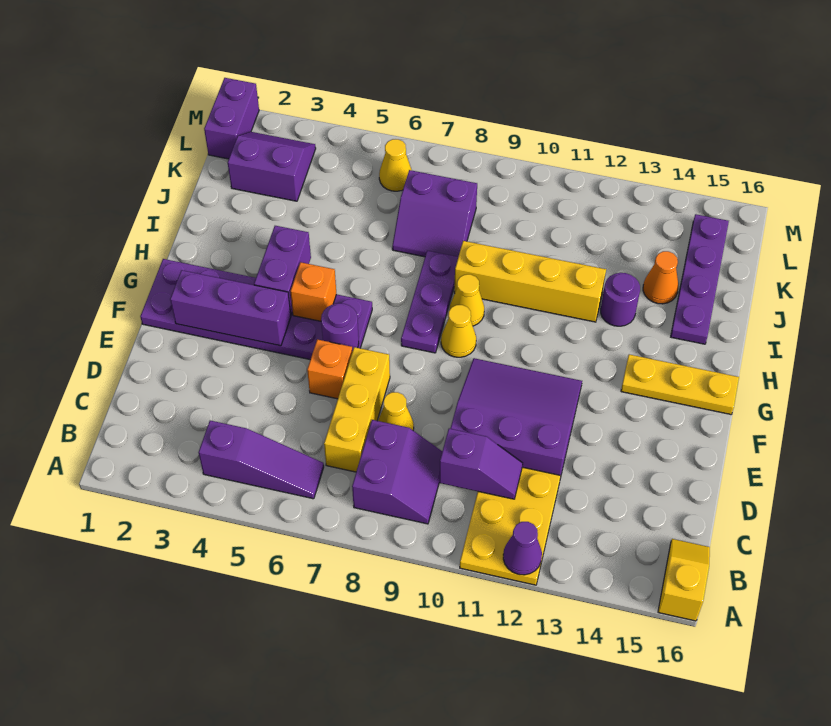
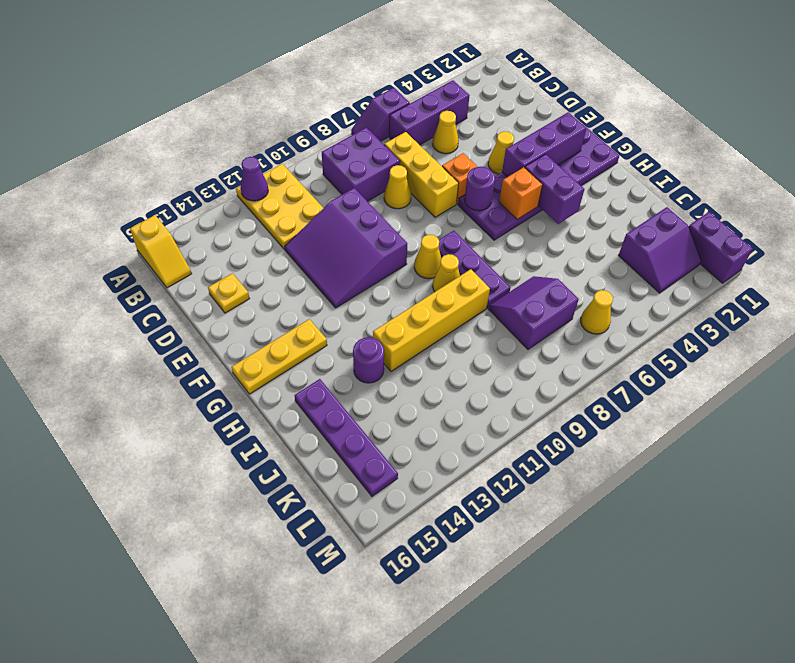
purple 1x3 slope [199,421,324,499] -> purple 1x3 brick [389,80,470,145]
purple 2x2 slope [352,420,442,524] -> purple 2x2 brick [322,128,400,201]
none -> yellow 1x1 cone [433,111,459,154]
purple 1x2 slope [439,429,523,499] -> purple 1x2 slope moved to [351,88,410,141]
purple 3x3 slope [450,358,582,475] -> purple 3x3 slope turned to [285,188,407,308]
none -> yellow 1x1 plate [208,273,250,313]
none -> yellow 1x1 cone [488,131,514,174]
orange 1x1 cone [643,251,678,304] -> none

